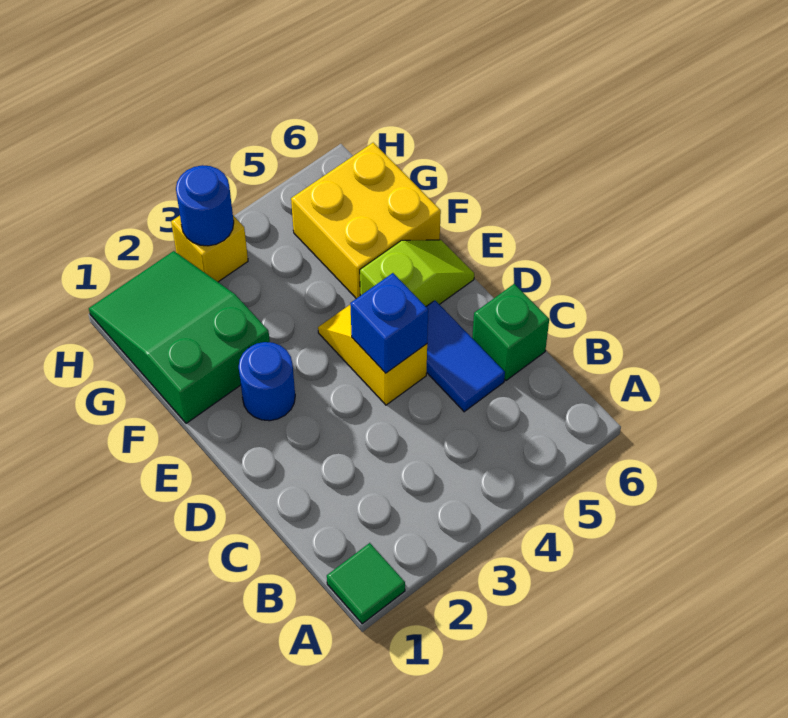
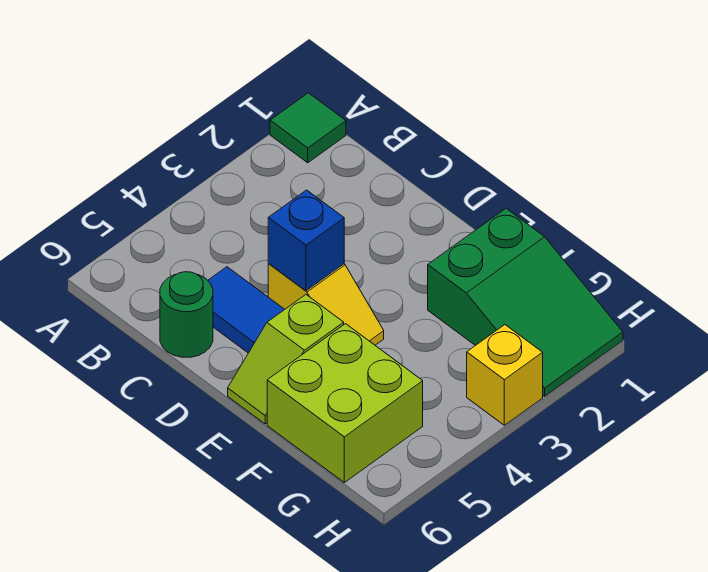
green 1x1 brick [472,284,549,381] -> green 1x1 round brick [160,272,213,357]
blue 1x1 round brick [239,342,295,421] -> none
yellow 2x2 brick [291,143,441,299] -> lime 2x2 brick [267,324,423,482]
blue 1x1 round brick [176,165,234,246] -> none

